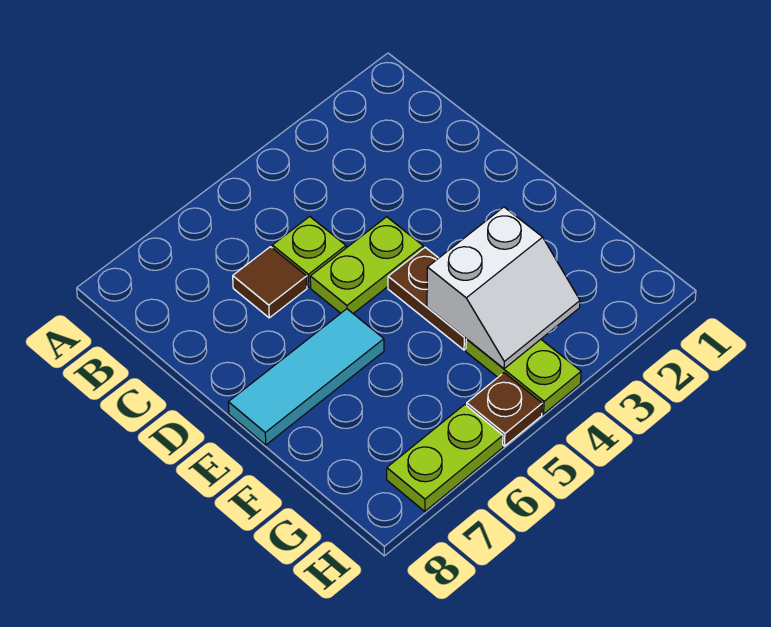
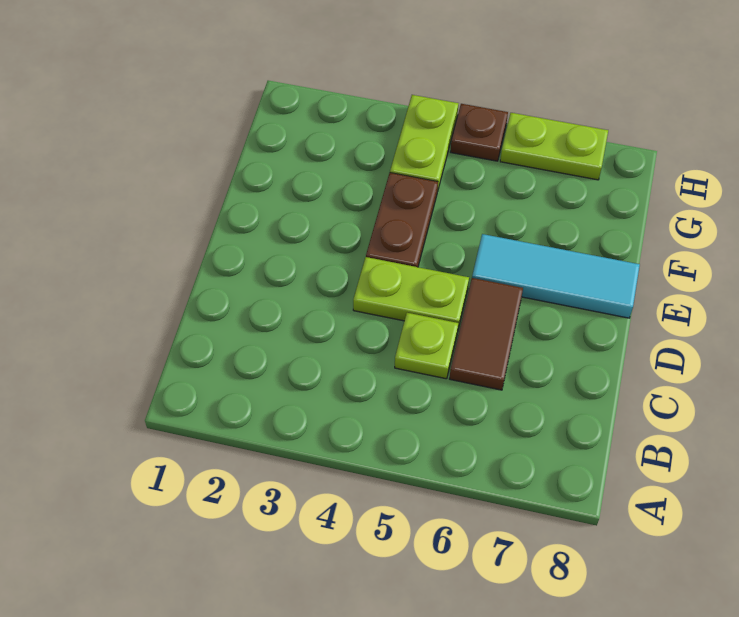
brown 1x1 tile [233,247,307,318] -> brown 1x2 tile [450,278,523,390]
white 2x2 slope [427,207,580,369] -> none

